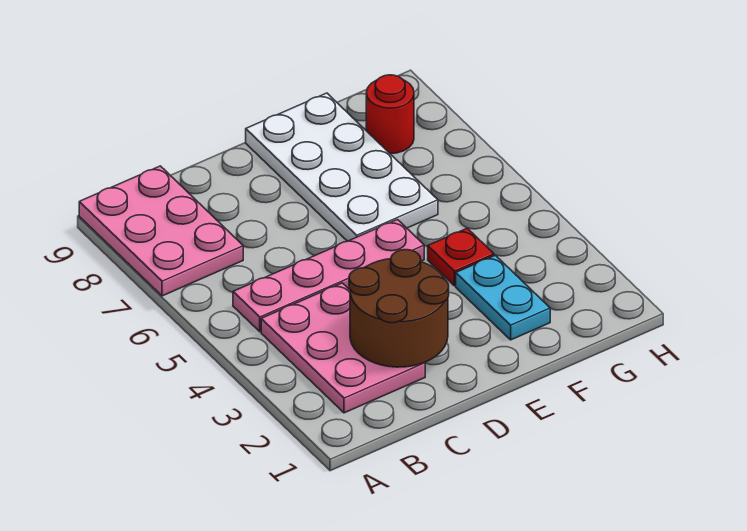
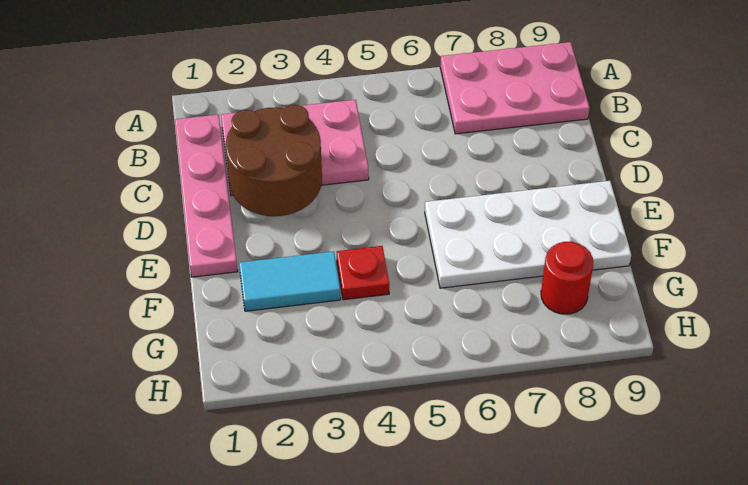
pink 1x4 plate [233,220,424,332] -> pink 1x4 plate moved to [175,115,238,277]
cyan 1x2 plate [456,255,550,340] -> cyan 1x2 tile [239,251,341,311]

